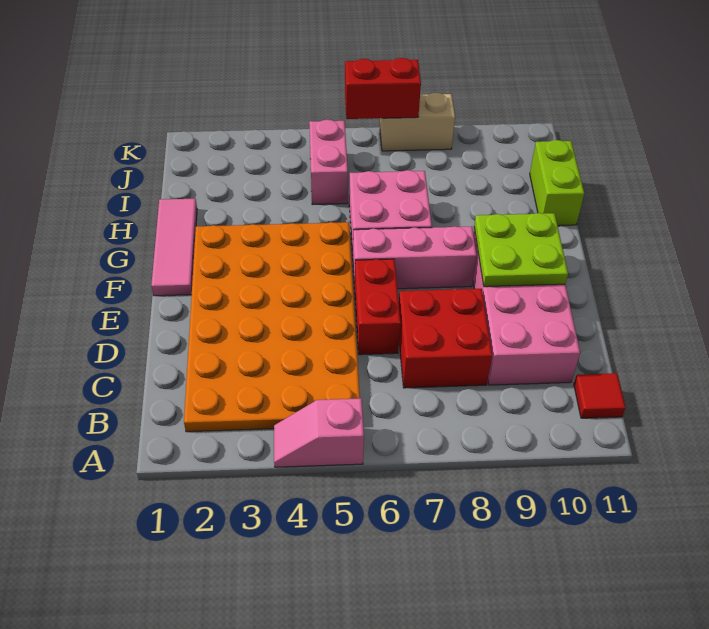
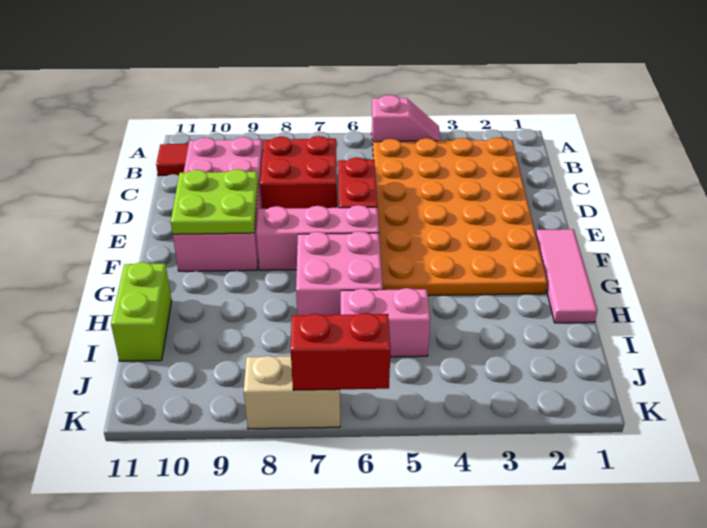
pink 1x2 brick [309,120,348,205] -> pink 1x2 brick turned to [341,288,430,357]

